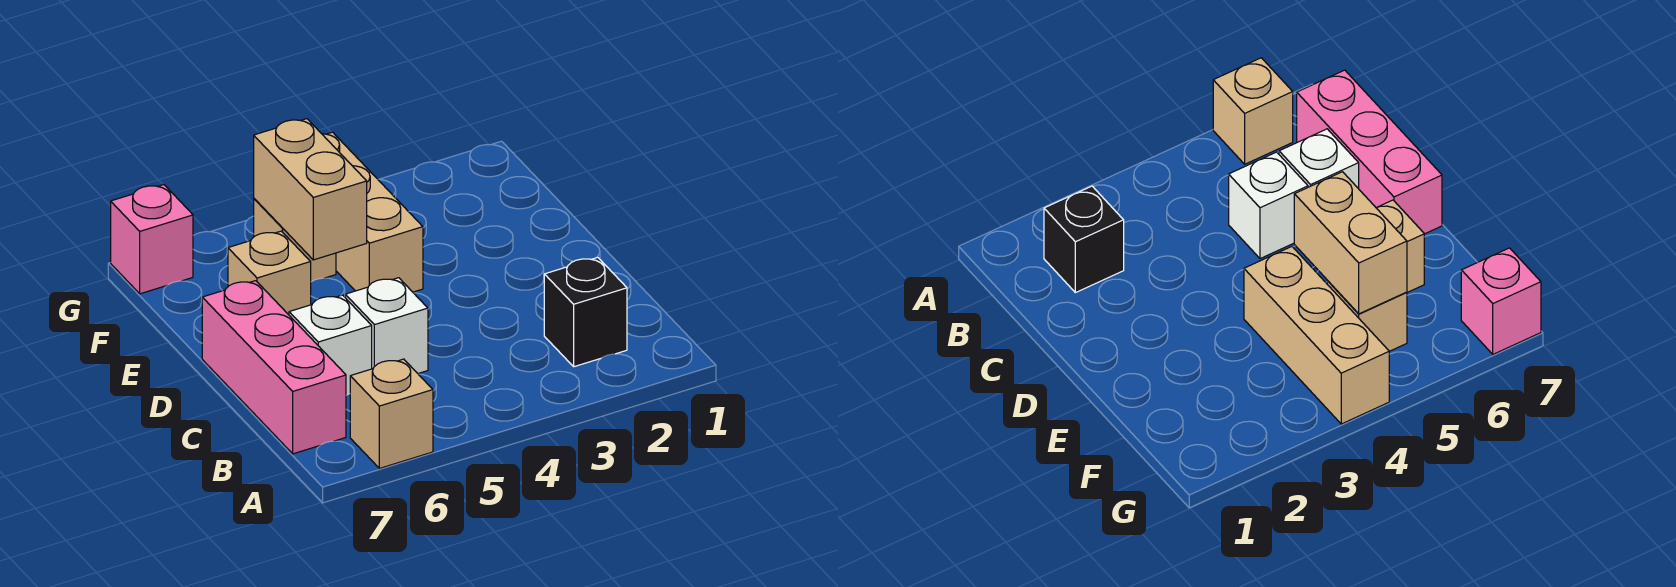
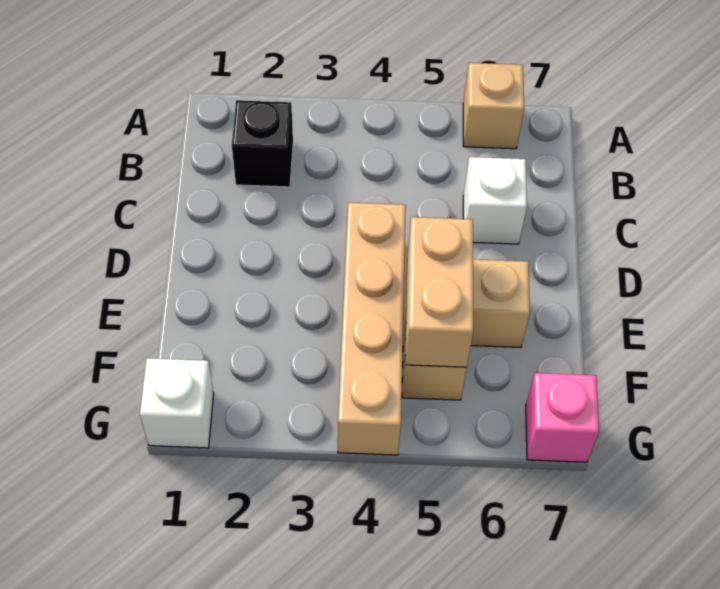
pink 1x3 brick [202,281,346,454] -> none
white 1x1 brick [345,278,428,373] -> white 1x1 brick moved to [140,358,214,448]
tan 1x3 brick [322,132,423,292] -> tan 1x4 brick [338,202,406,455]

